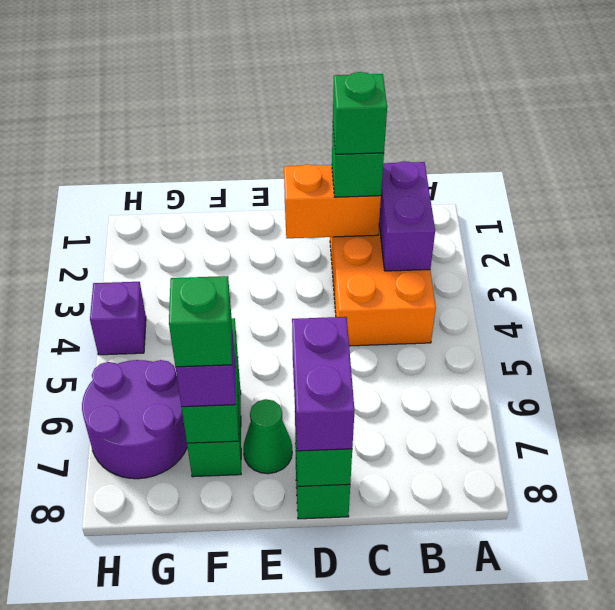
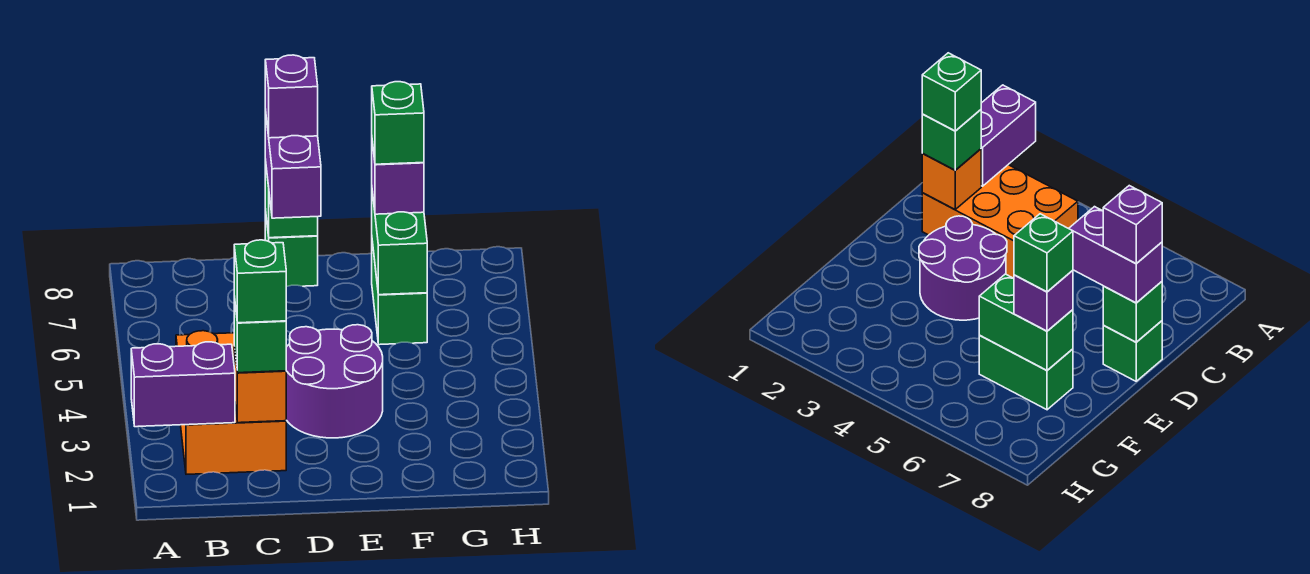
purple 1x2 brick [379,161,435,271] -> purple 1x2 brick turned to [131,342,235,427]
orange 1x2 brick [284,164,381,238] -> orange 1x1 brick [234,347,286,423]
green 1x1 cone [243,399,292,474] -> none
purple 2x2 round brick [82,360,187,479] -> purple 2x2 round brick moved to [286,325,383,438]
purple 1x1 brick [90,282,146,355] -> purple 1x1 brick moved to [265,55,318,138]

